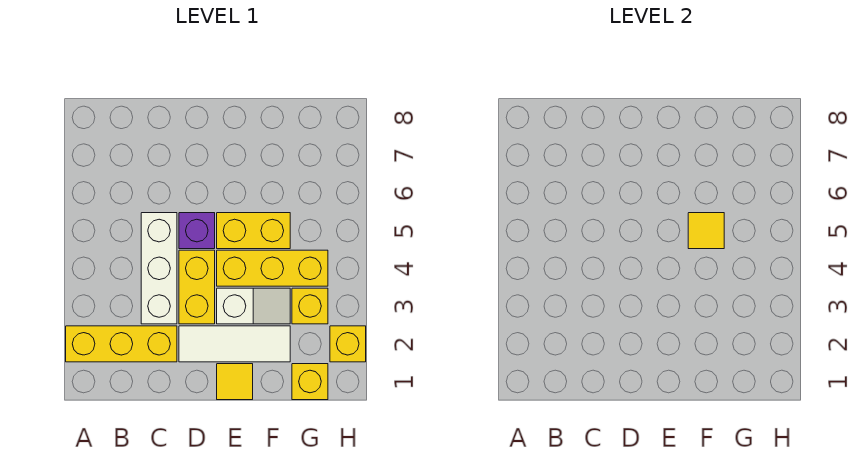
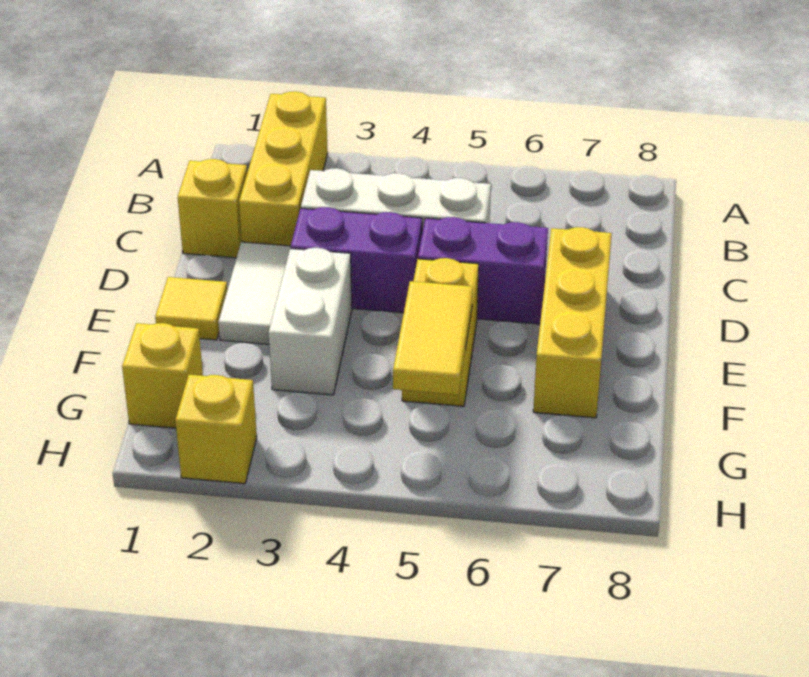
white 1x3 tile [179,326,290,362] -> white 1x2 tile [218,242,291,344]
yellow 1x2 brick [179,250,215,324] -> purple 1x2 brick [291,207,422,313]
purple 1x1 brick [179,213,215,249] -> purple 1x2 brick [418,217,548,324]
white 1x2 slope [217,288,290,324] -> white 1x2 brick [269,248,352,395]
yellow 1x3 brick [217,250,328,286] -> yellow 1x3 brick moved to [533,227,612,418]
yellow 1x1 tile [688,213,724,249] -> yellow 1x2 tile [393,281,473,395]
yellow 1x1 brick [292,288,328,324] -> yellow 1x1 brick moved to [178,159,247,258]

